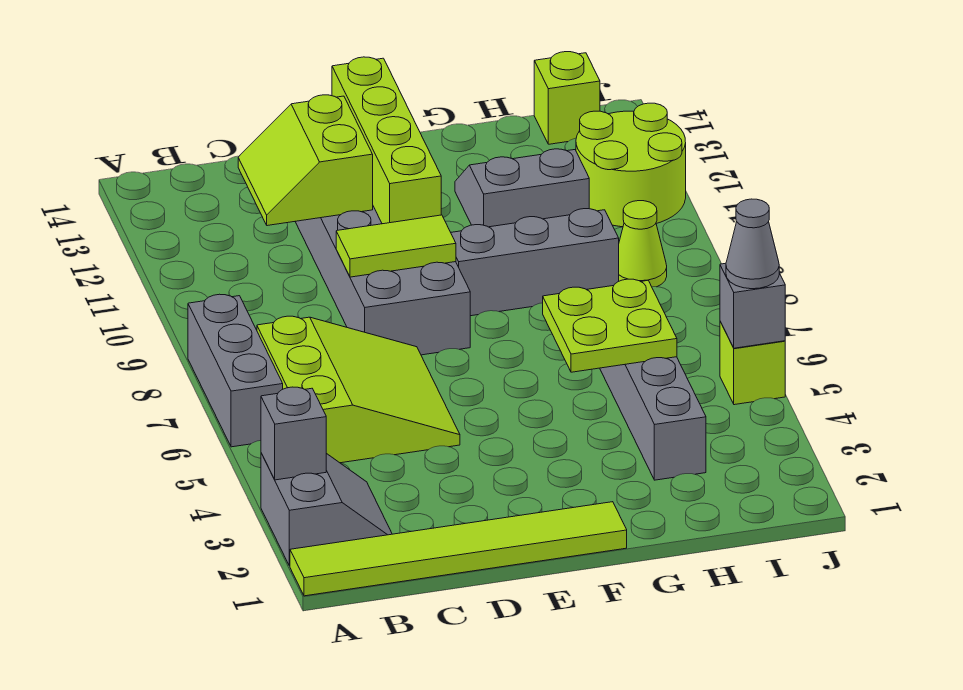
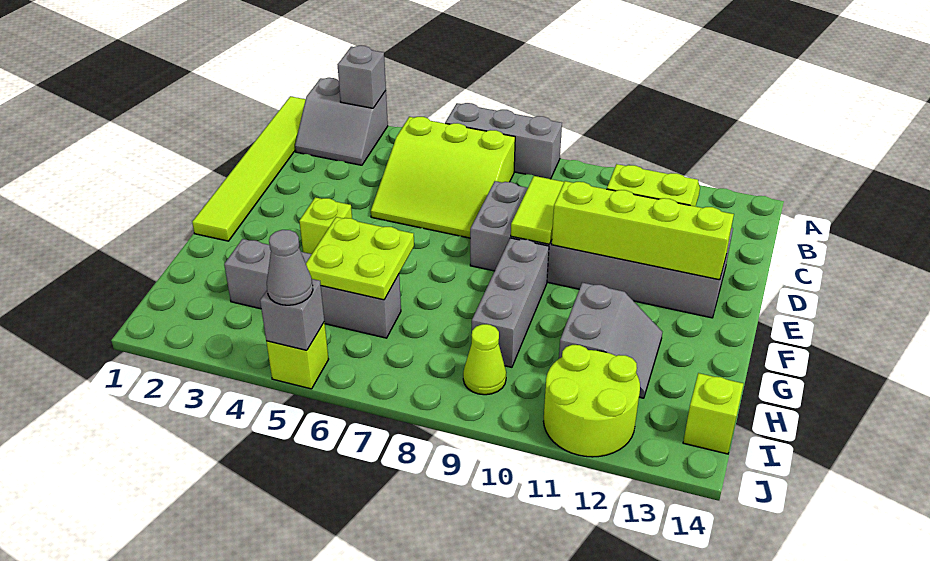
none -> lime 1x1 brick [299,197,352,254]

